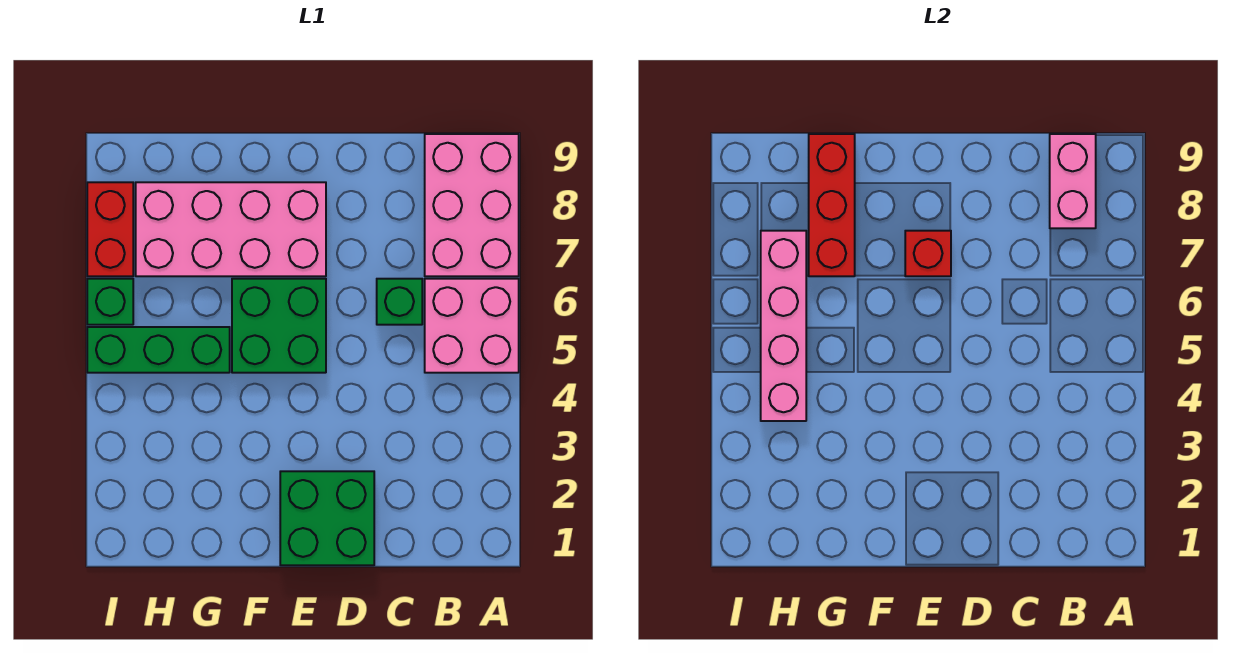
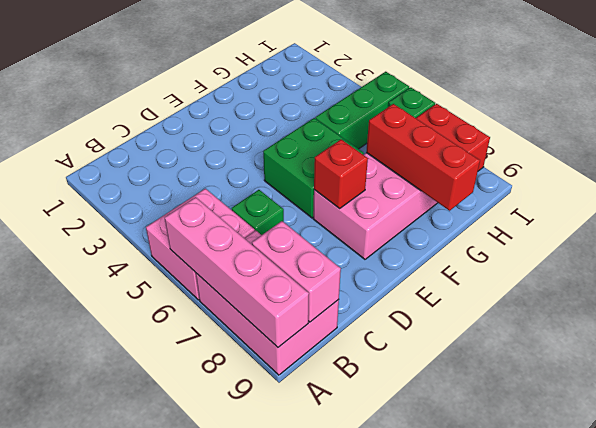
green 2x2 brick [280,471,374,565] -> none
pink 1x4 brick [761,231,806,421] -> pink 1x4 brick moved to [165,197,309,347]

